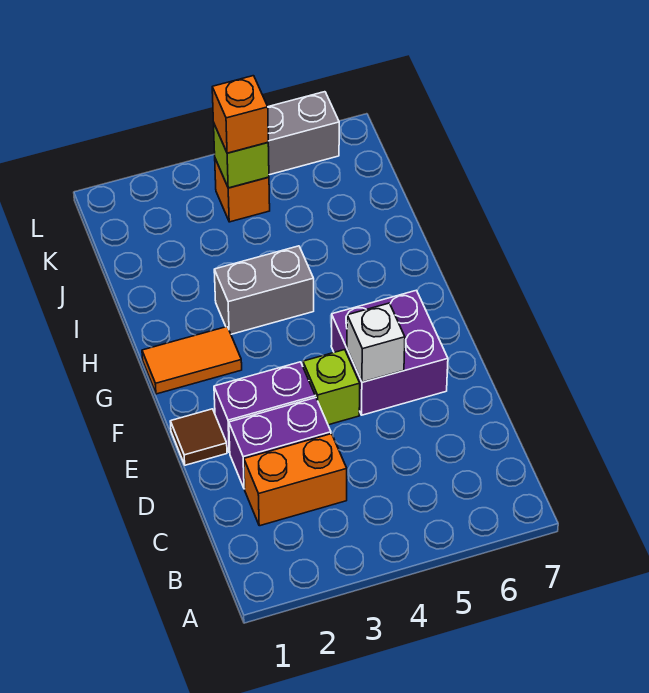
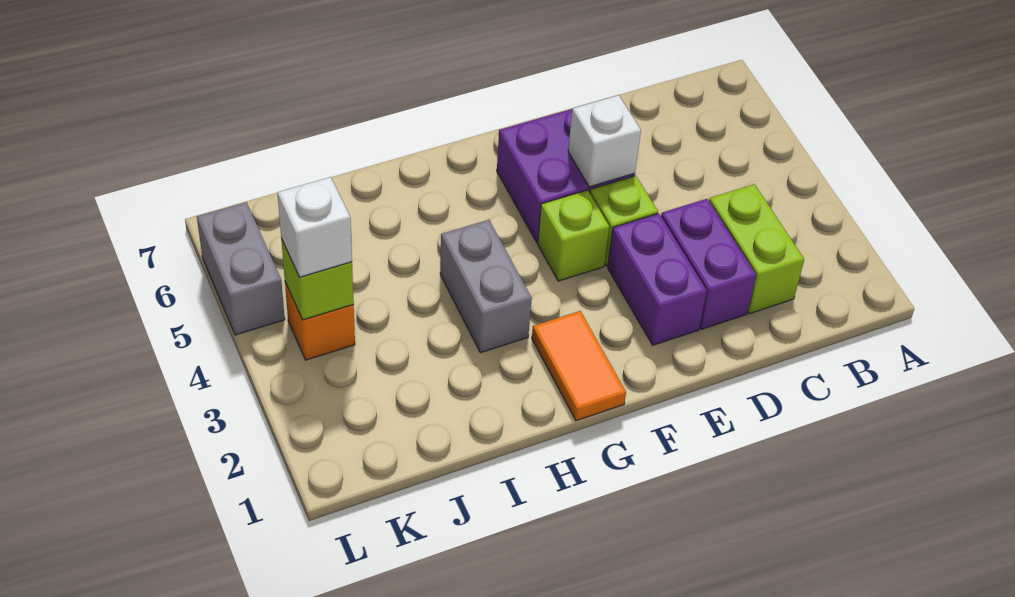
orange 1x2 brick [244,434,347,526] -> lime 1x2 brick [709,184,804,314]
brown 1x1 tile [170,409,227,465] -> none
none -> lime 1x1 brick [538,190,609,281]
orange 1x1 brick [212,76,268,153] -> white 1x1 brick [277,177,352,277]

